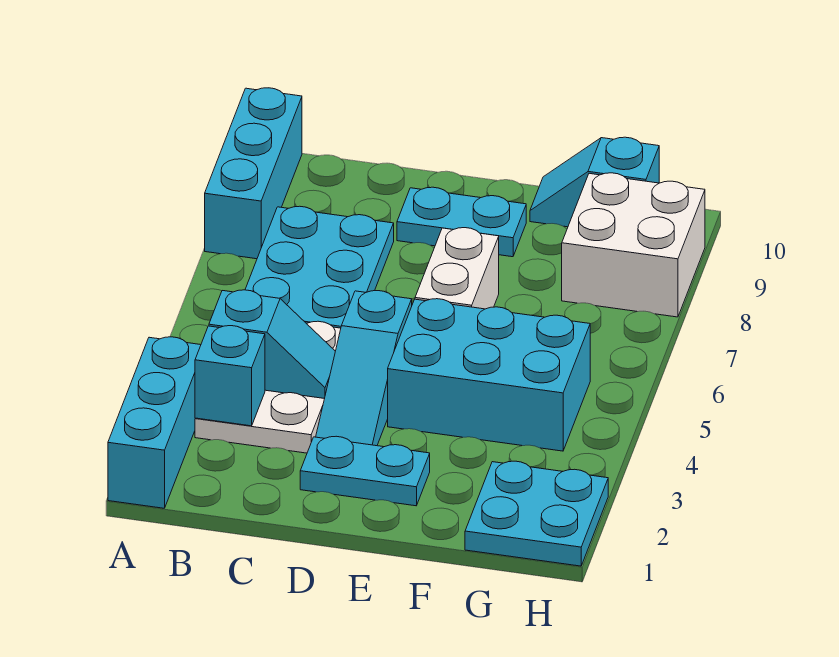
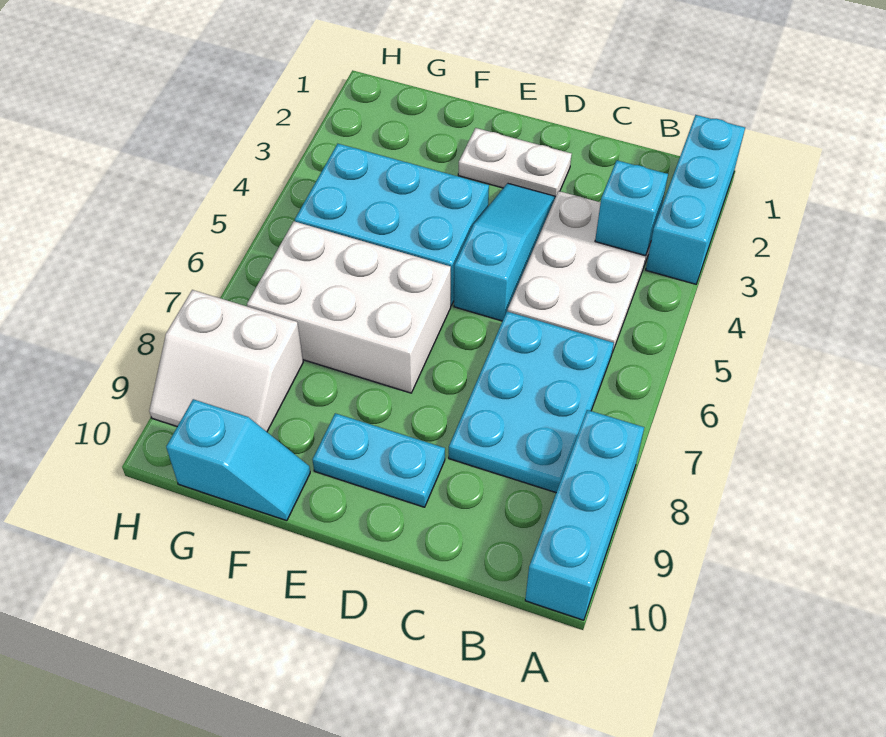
cyan 1x2 slope [209,290,335,399] -> none
cyan 1x2 plate [300,436,430,506] -> white 1x2 plate [458,128,572,197]
white 1x2 brick [415,228,499,309] -> white 2x3 brick [247,221,451,393]
cyan 2x2 plate [465,461,608,566] -> none
white 2x2 brick [562,173,705,317] -> white 2x2 slope [149,290,303,432]

